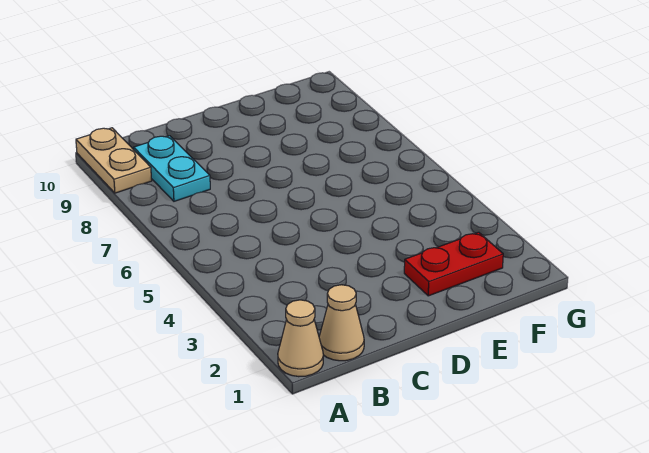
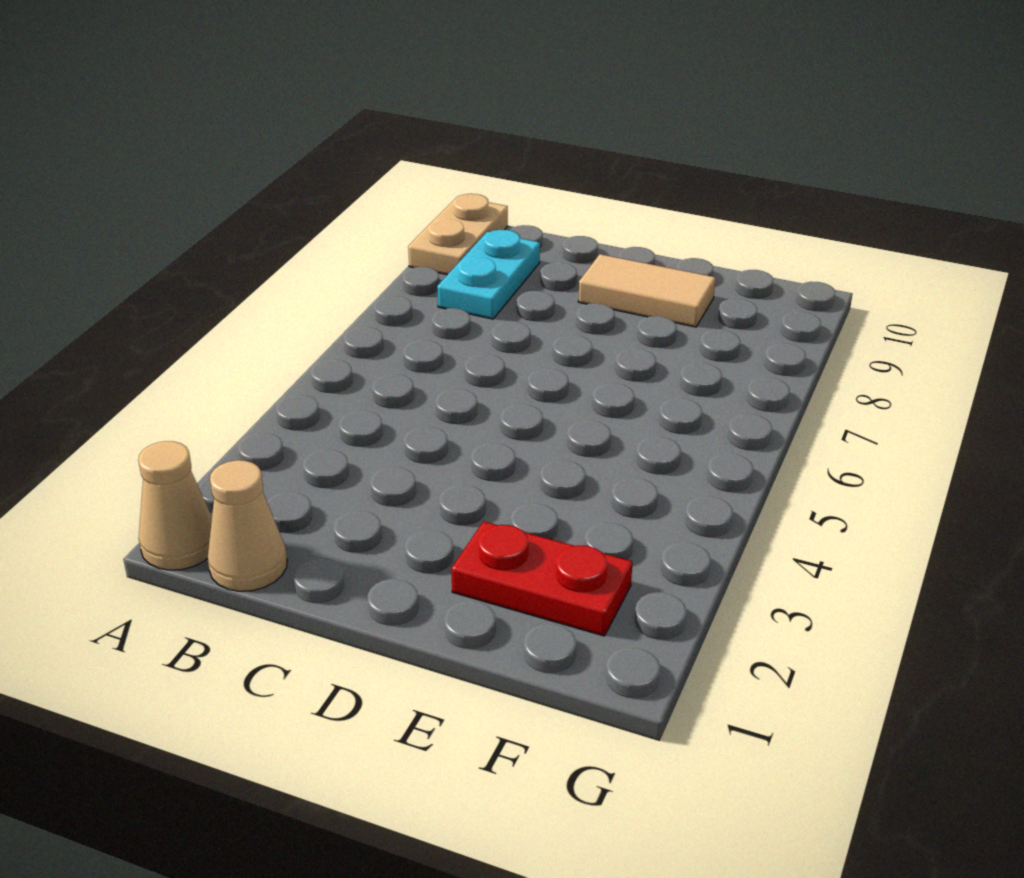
none -> tan 1x2 tile [578,254,715,327]

